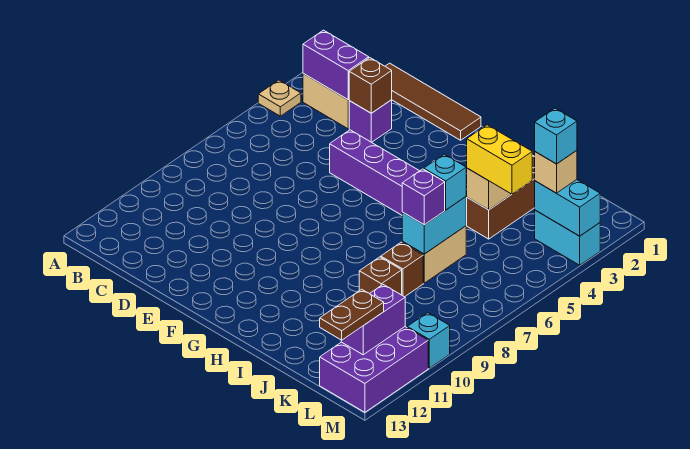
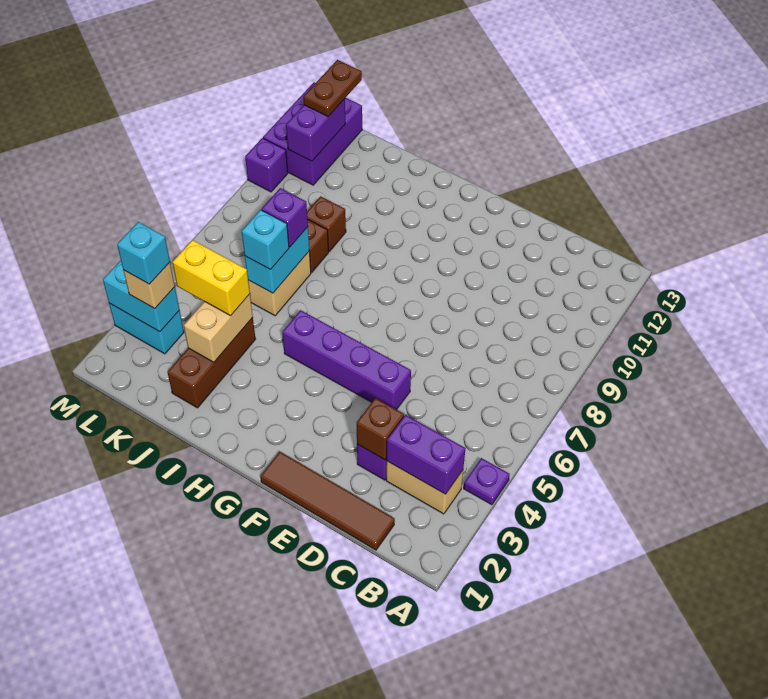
tan 1x1 plate [258,80,301,116] -> purple 1x1 plate [464,458,510,505]
cyan 1x1 brick [407,313,450,368] -> purple 1x1 brick [245,138,288,192]

